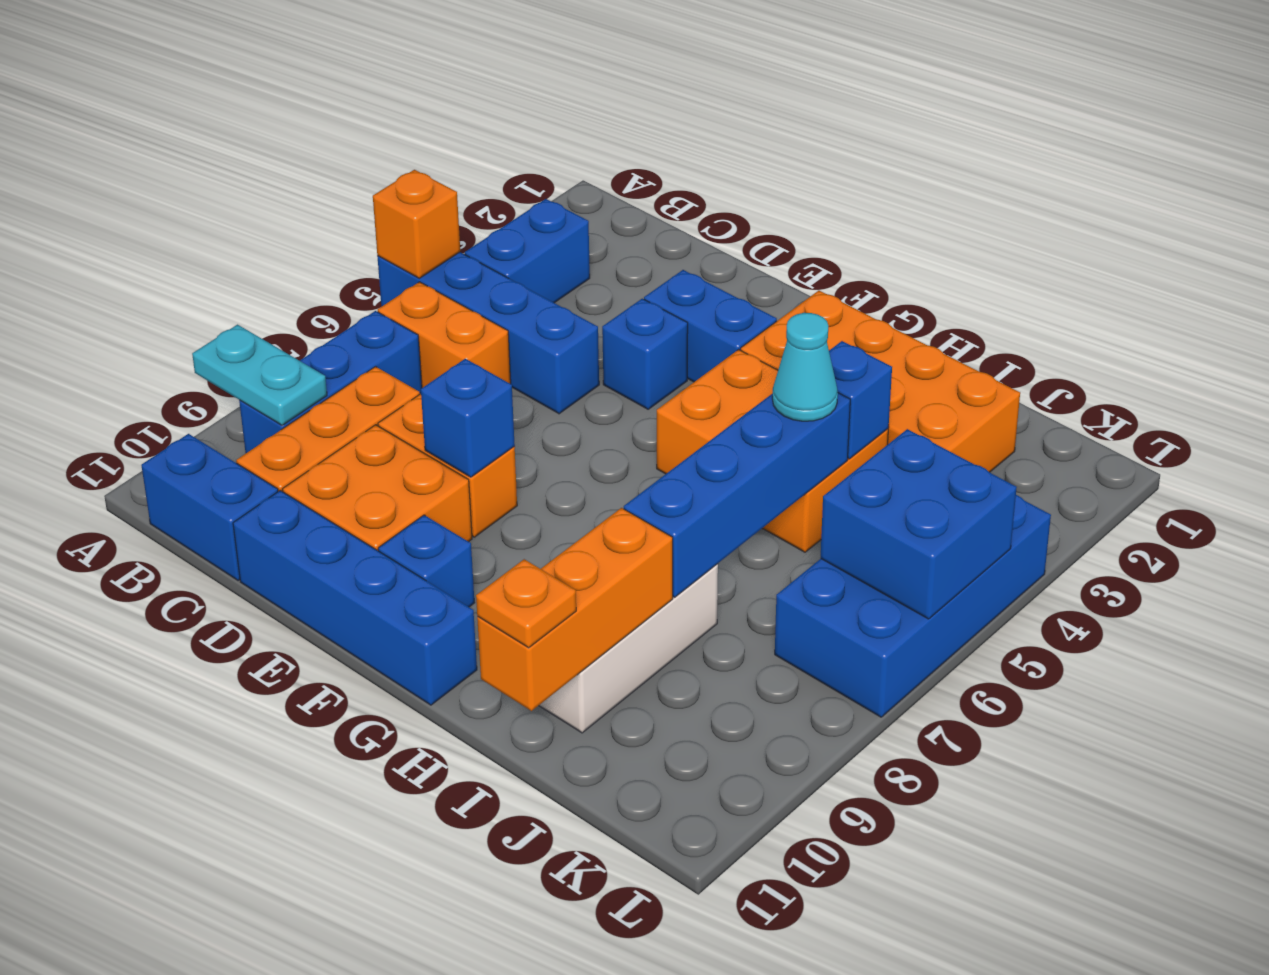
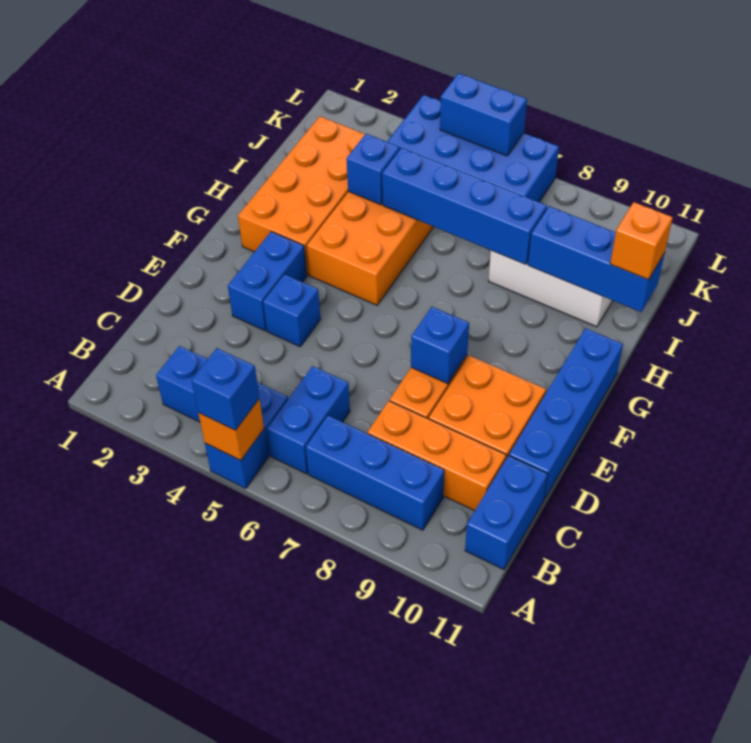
blue 1x4 brick [377,252,599,414] -> blue 1x2 brick [205,382,288,488]
cyan 1x2 plate [192,325,327,425] -> none
orange 1x2 brick [378,282,511,388] -> blue 1x2 brick [267,366,350,474]
blue 1x1 brick [378,515,475,607] -> blue 1x1 brick moved to [192,348,259,430]
cyan 1x1 cone [772,313,838,421] -> none
orange 1x3 brick [477,508,673,711] -> blue 1x3 brick [528,206,665,312]
orange 1x1 plate [476,559,576,648] -> orange 1x1 brick [610,202,673,280]
blue 2x2 brick [821,429,1017,619] -> blue 1x2 brick [440,73,527,156]

